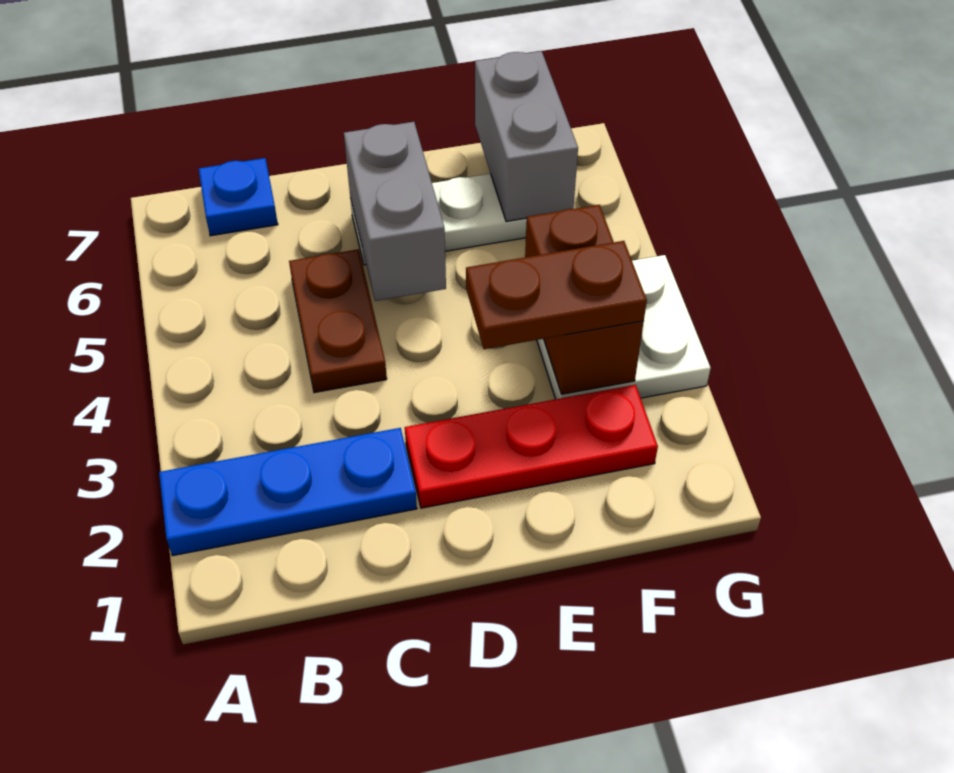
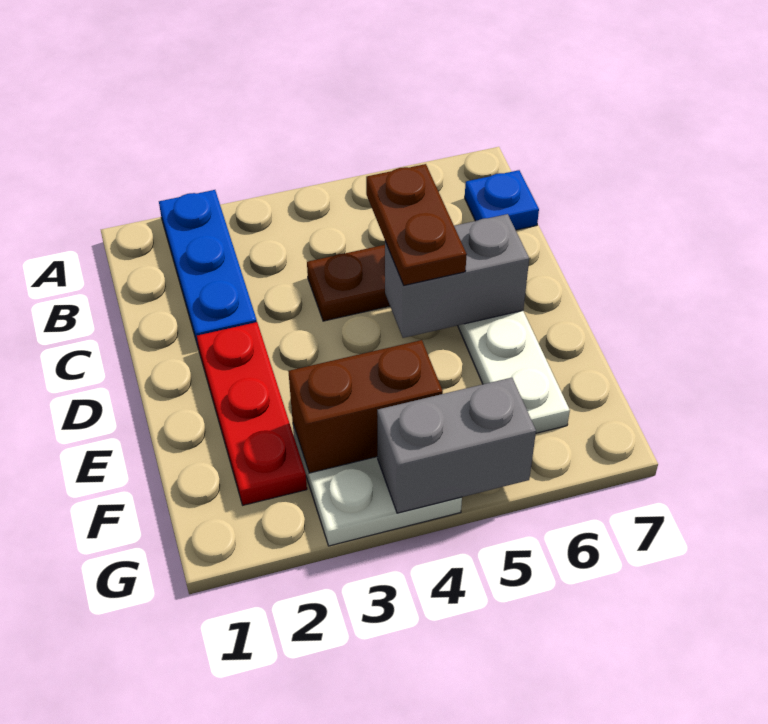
brown 1x2 plate [466,241,647,349] -> brown 1x2 plate moved to [366,164,467,285]
grey 1x2 brick [475,51,578,222] -> grey 1x2 brick moved to [377,378,536,513]

